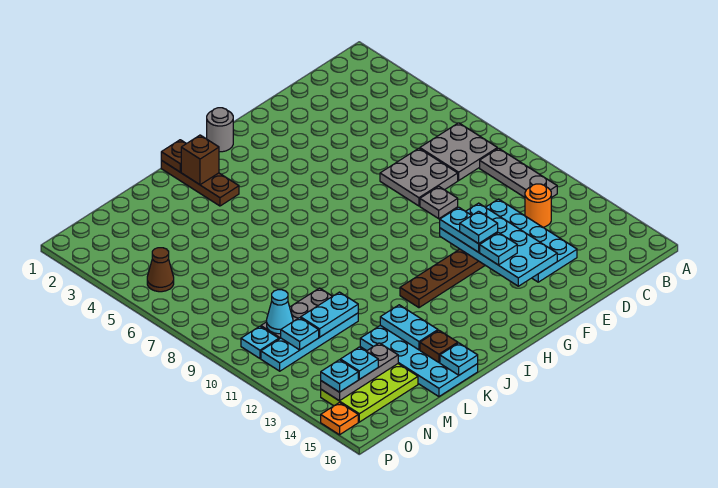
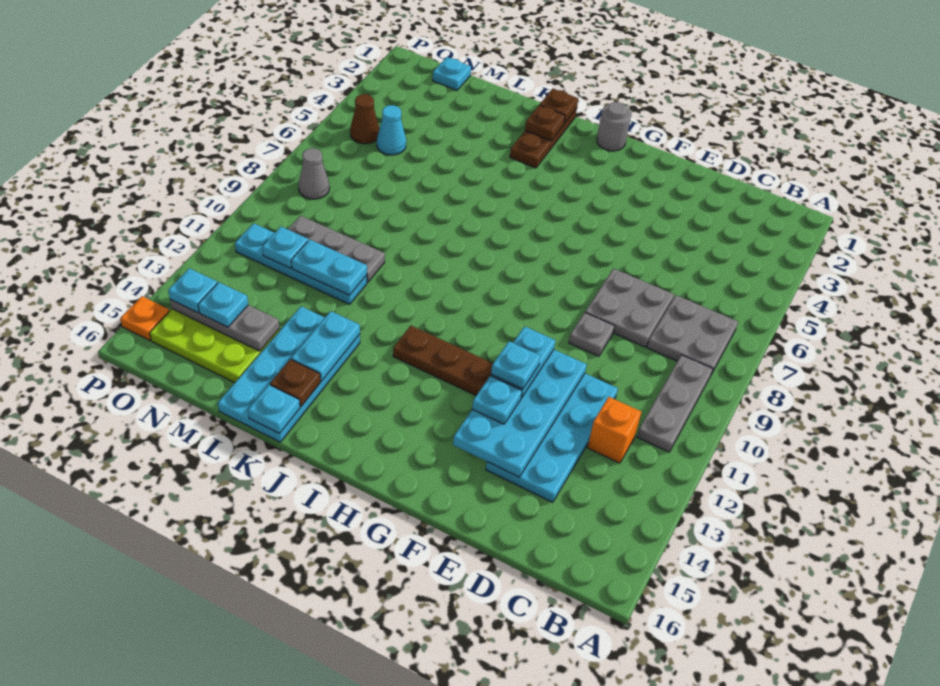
orange 1x1 round brick [525,184,551,227] -> orange 1x1 brick [588,397,641,463]
brown 1x1 brick [181,135,219,185] -> brown 1x1 plate [525,105,565,141]
cyan 1x1 cone [267,290,293,334] -> cyan 1x1 cone moved to [377,105,406,155]
none -> grey 1x1 cone [298,148,330,199]
cyan 1x1 plate [241,326,279,358] -> cyan 1x1 plate moved to [433,57,471,90]

